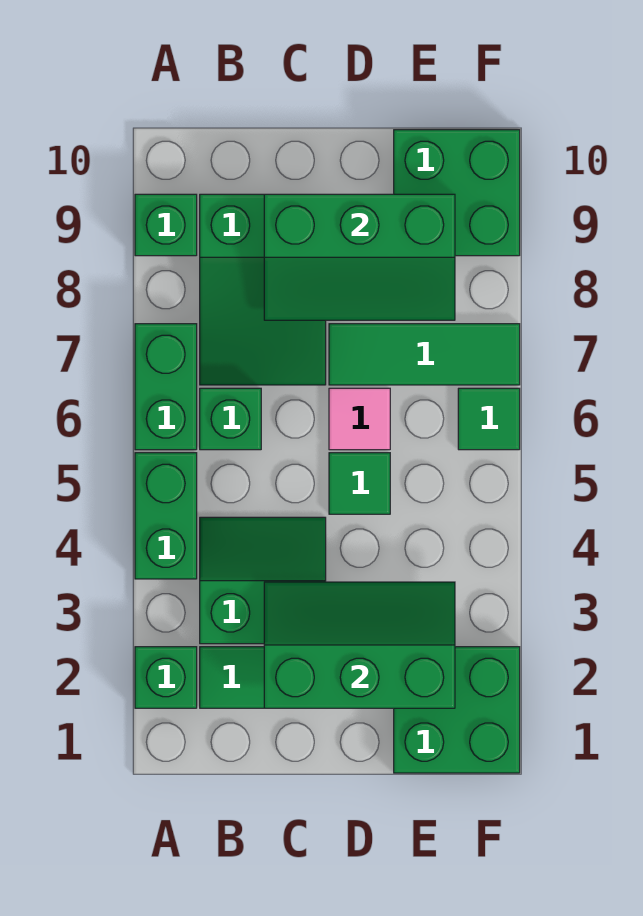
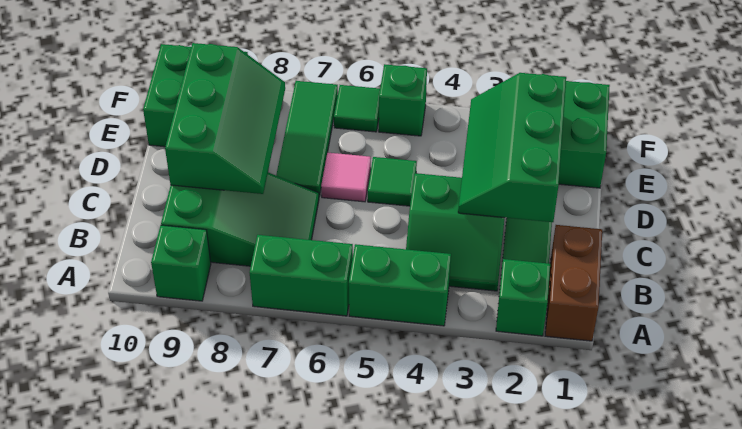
none -> brown 1x2 brick [545,225,602,341]
green 2x2 slope [200,517,326,644] -> green 2x2 slope turned to [406,173,504,291]
green 1x1 brick [200,388,261,450] -> green 1x1 brick moved to [379,64,427,136]

